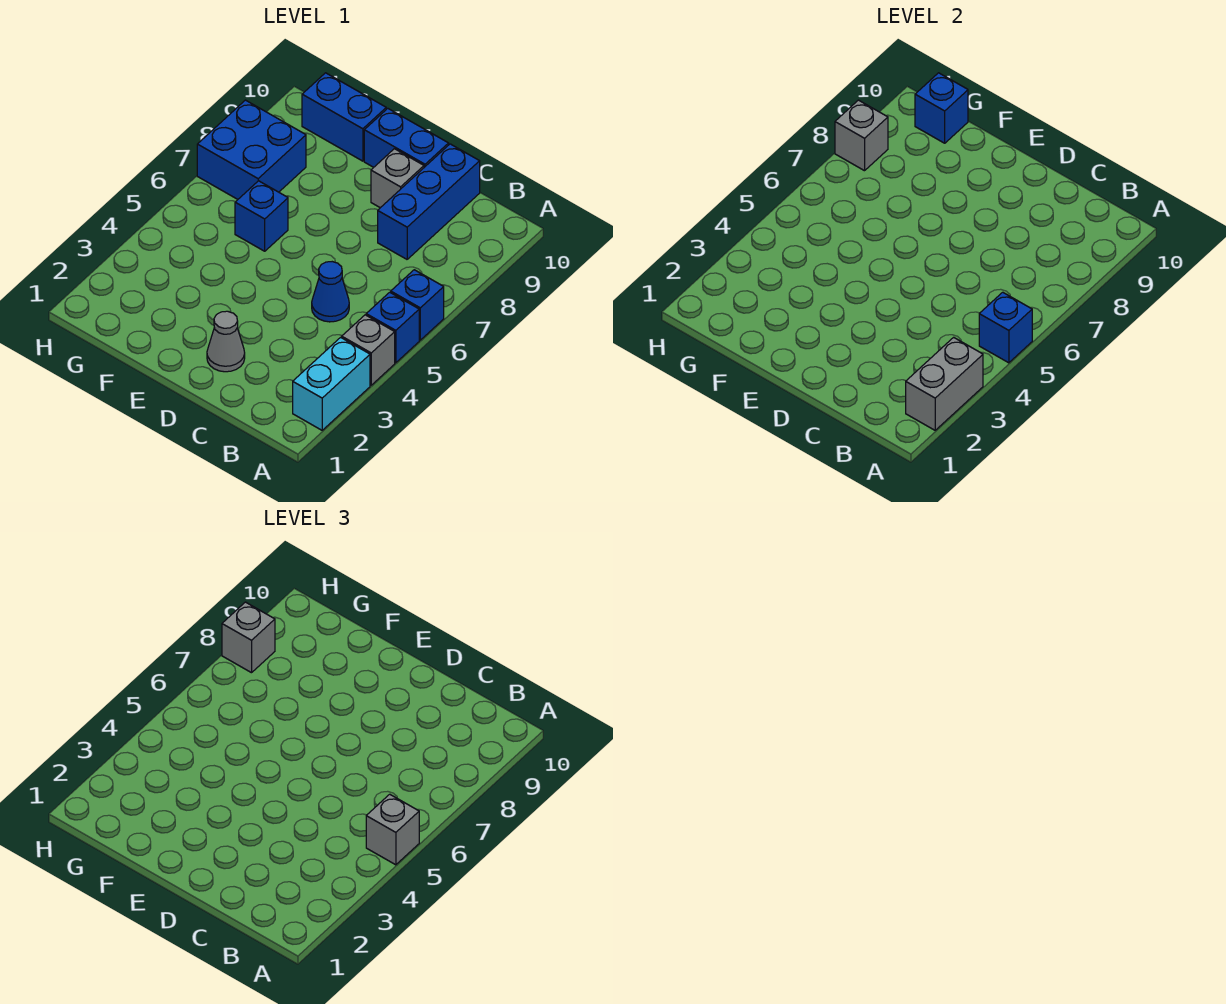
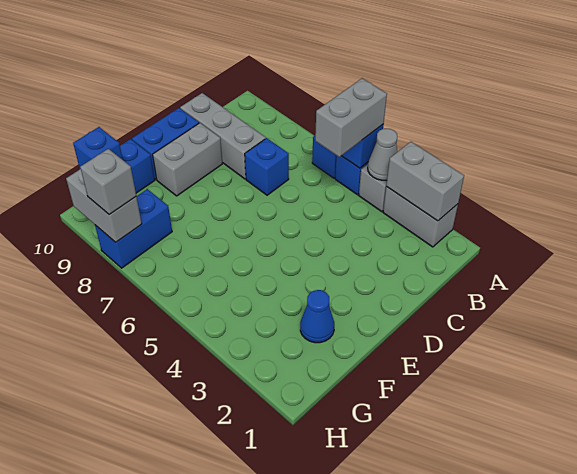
cyan 1x2 brick [293,337,370,430] -> grey 1x2 brick [383,187,458,247]
grey 1x1 brick [366,794,419,865] -> grey 1x2 brick [315,78,387,157]
blue 1x1 cone [312,262,349,322] -> blue 1x1 cone moved to [300,290,334,343]
blue 1x3 brick [378,144,480,259] -> grey 1x3 brick [180,93,266,179]
grey 1x1 cone [207,311,245,372] -> grey 1x1 cone moved to [368,129,397,180]
grey 1x1 brick [371,149,424,208] -> grey 1x2 brick [153,123,222,196]
blue 1x1 brick [235,181,288,251] -> blue 1x1 brick moved to [245,138,289,195]
blue 2x2 brick [197,100,306,199] -> blue 1x2 brick [95,189,172,268]
grey 1x1 brick [835,100,888,171] -> grey 1x2 brick [66,169,142,242]

